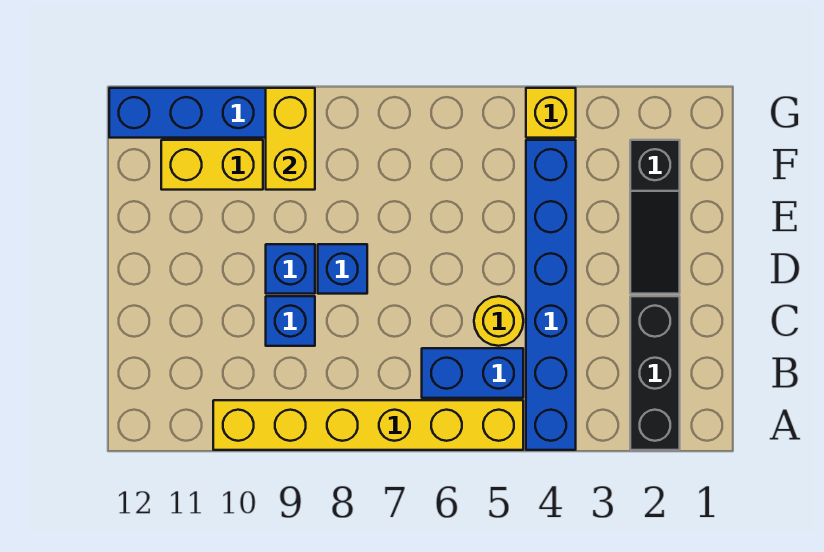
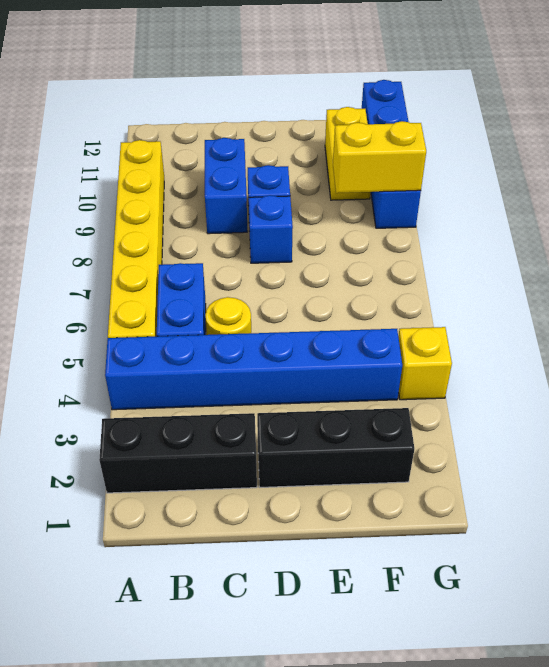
blue 1x1 brick [266,296,315,346] -> blue 1x2 brick [205,138,247,234]
black 1x3 slope [630,140,680,294] -> black 1x3 brick [257,408,414,487]

